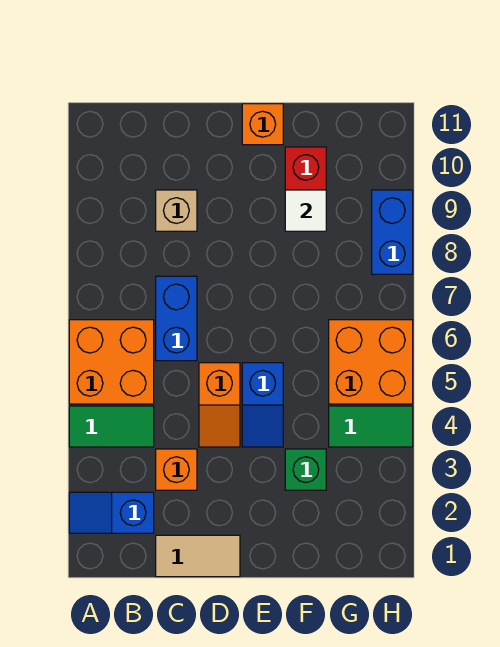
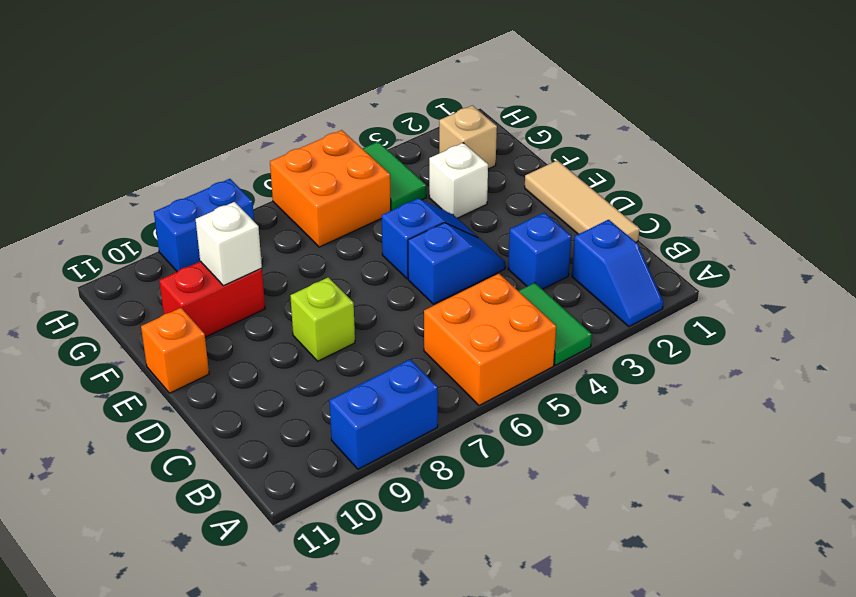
tan 1x2 tile [156,535,240,577] -> tan 1x3 tile [525,160,640,242]
orange 1x1 brick [156,449,197,490] -> blue 1x1 brick [508,213,571,289]
blue 1x2 brick [156,276,197,361] -> blue 1x2 brick moved to [329,359,438,469]
tan 1x1 brick [156,190,197,231] -> tan 1x1 brick moved to [439,105,497,169]
orange 1x2 slope [199,363,240,447] -> blue 1x2 slope [408,223,505,304]
none -> lime 1x1 brick [290,277,355,361]
green 1x1 brick [285,449,326,490] -> white 1x1 brick [429,143,488,218]
white 1x1 tile [285,190,326,231] -> white 1x1 brick [196,202,262,286]

